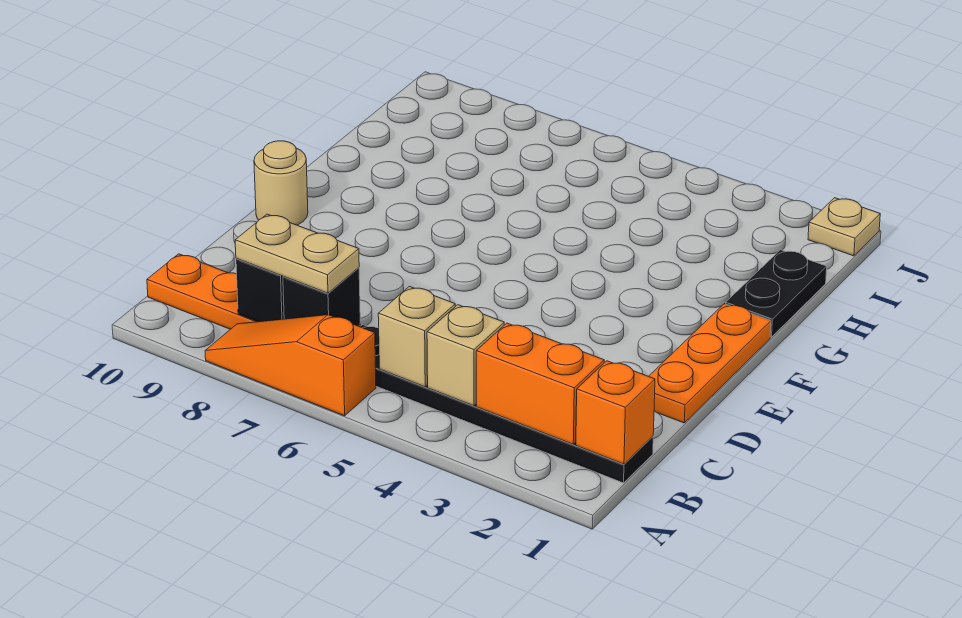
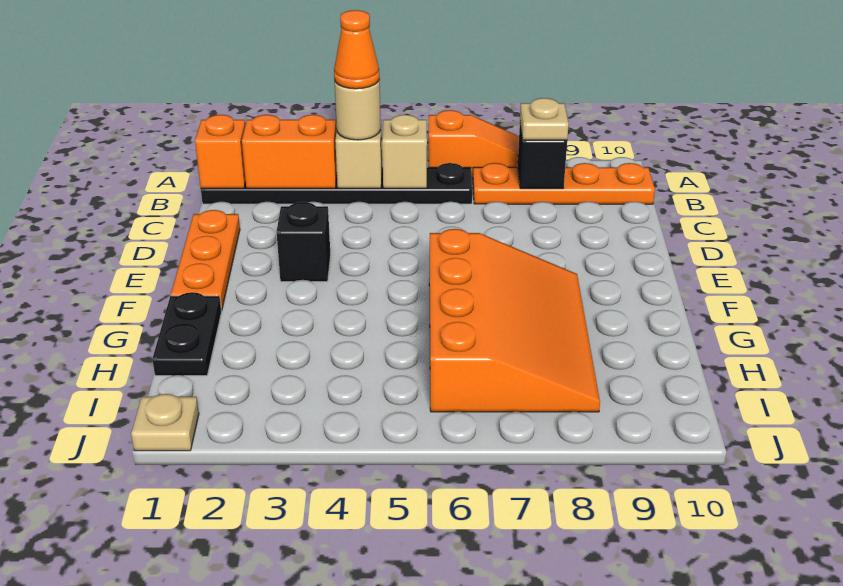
none -> orange 1x1 cone [334,10,380,89]
black 1x1 brick [283,268,360,326] -> black 1x1 brick moved to [276,202,331,282]
tan 1x2 plate [235,214,359,293] -> tan 1x1 plate [520,98,569,140]
tan 1x1 round brick [254,141,308,225] -> tan 1x1 round brick moved to [335,80,381,140]
none -> orange 3x4 slope [429,229,600,412]

